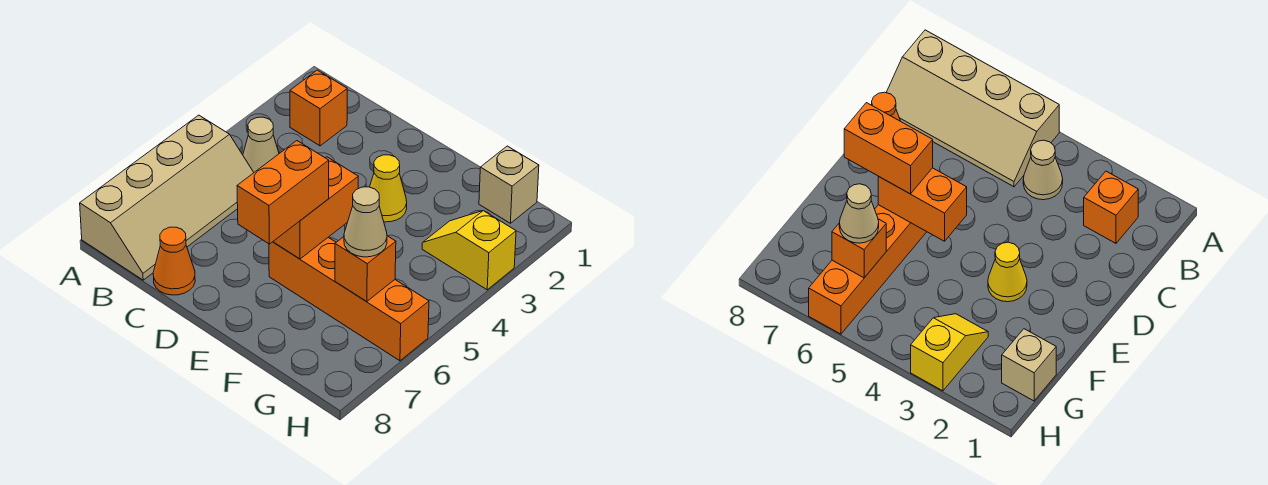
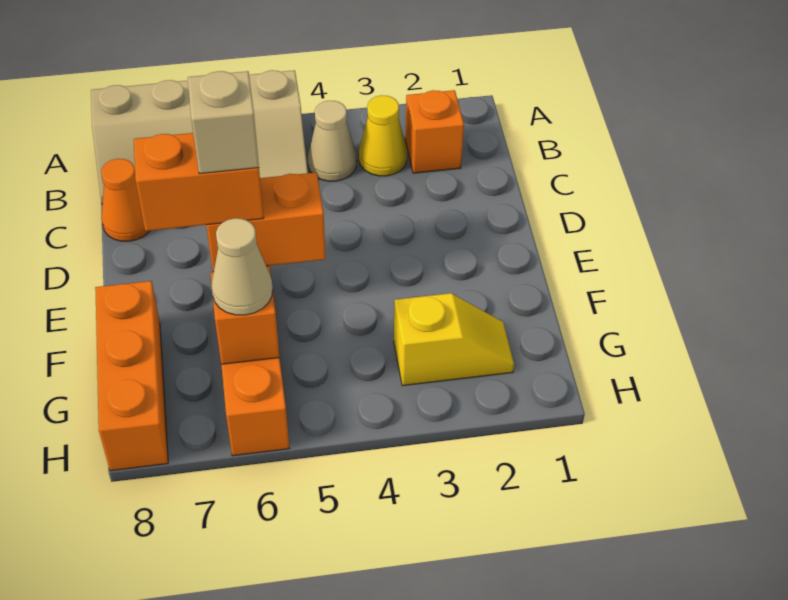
yellow 1x1 cone [370,155,407,222] -> yellow 1x1 cone moved to [359,95,407,176]
none -> orange 1x3 brick [95,281,168,471]
tan 1x1 brick [479,146,539,223] -> tan 1x1 brick moved to [188,71,259,174]
yellow 1x2 slope [422,211,516,290] -> yellow 1x2 slope turned to [394,293,514,386]

